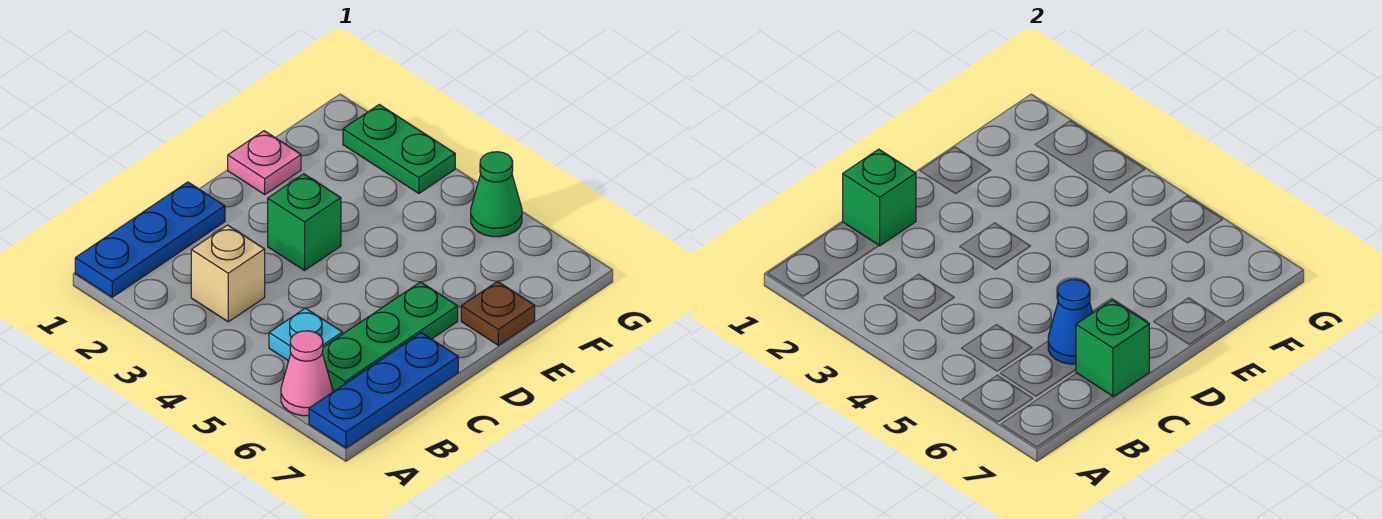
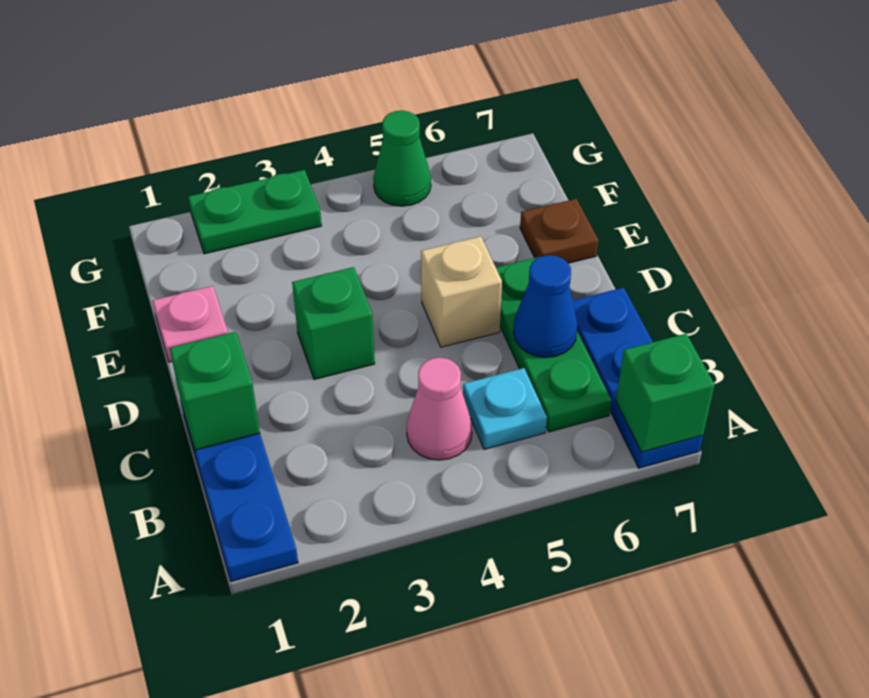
pink 1x1 cone [281,331,332,416] -> pink 1x1 cone moved to [407,358,472,460]
tan 1x1 brick [191,225,265,322] -> tan 1x1 brick moved to [421,236,502,347]
green 1x1 brick [1076,300,1149,397] -> green 1x1 brick moved to [616,334,715,452]

